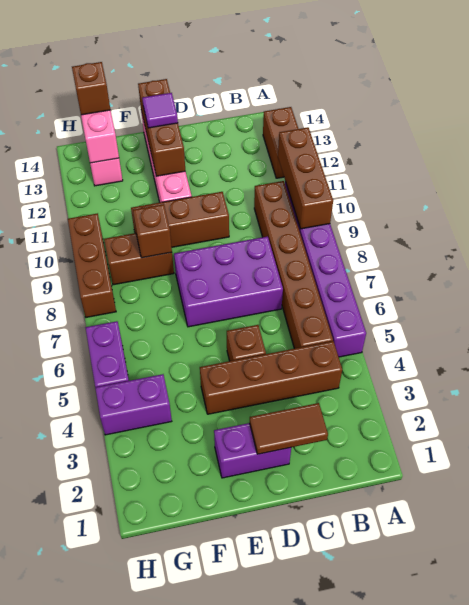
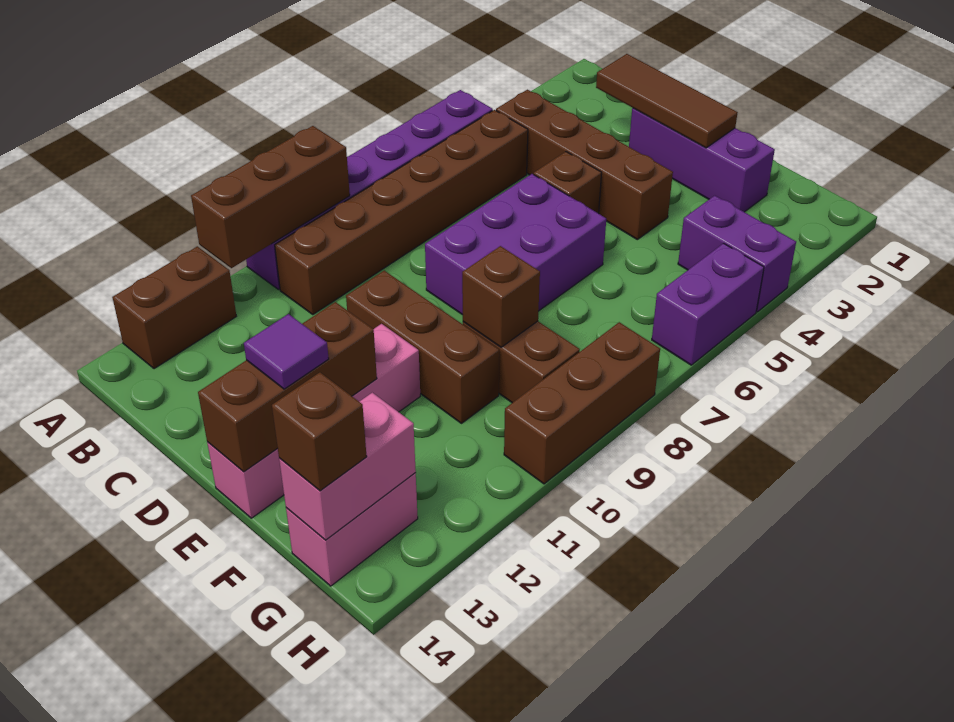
brown 1x2 tile [250,403,328,454] -> brown 1x3 tile [596,54,738,148]
purple 2x3 brick [174,236,283,327] -> purple 2x3 brick turned to [425,174,606,315]
purple 1x2 brick [214,423,291,478] -> purple 1x3 brick [629,108,775,212]

